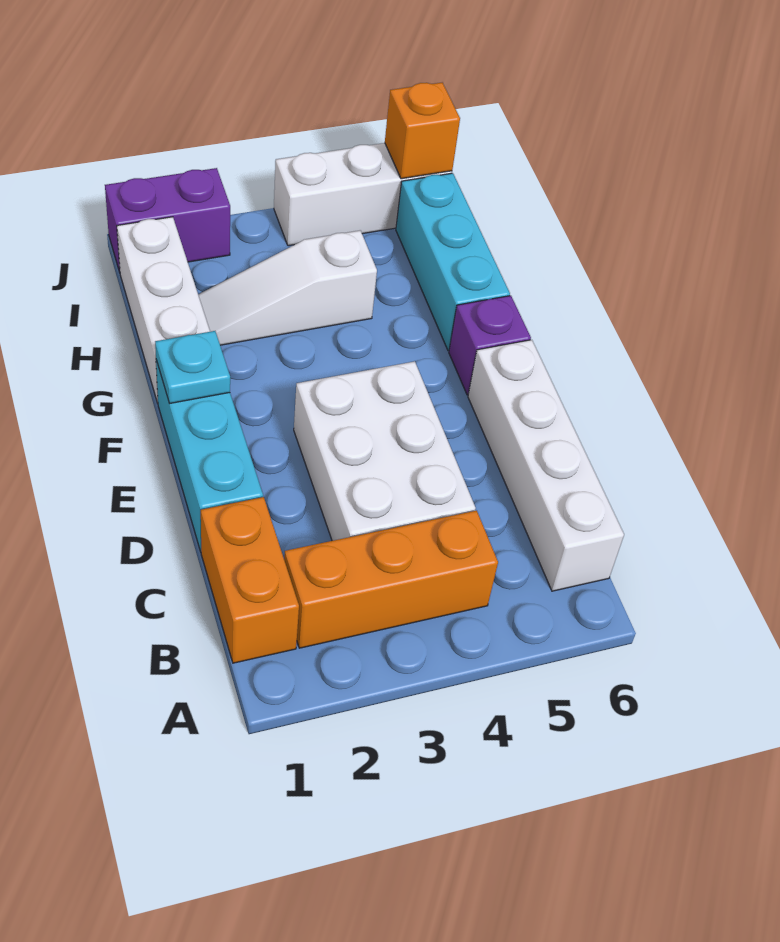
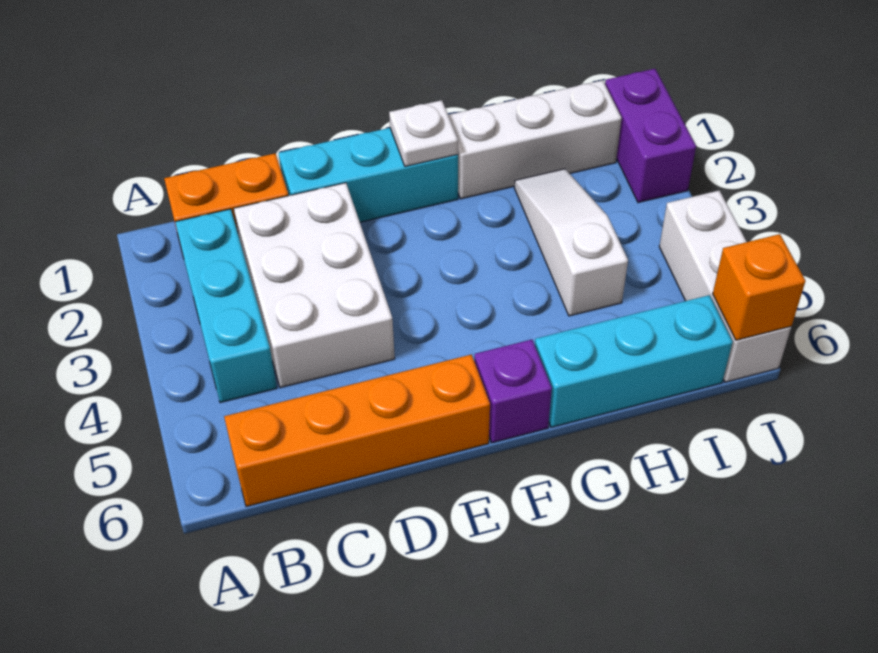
orange 1x3 brick [284,511,498,648] -> cyan 1x3 brick [175,209,277,403]
white 1x4 brick [468,340,624,591] -> orange 1x4 brick [224,355,490,507]
white 2x3 brick [294,361,476,541] -> white 2x3 brick turned to [234,183,395,388]
cyan 1x1 plate [155,331,230,404] -> white 1x1 plate [389,100,458,166]

